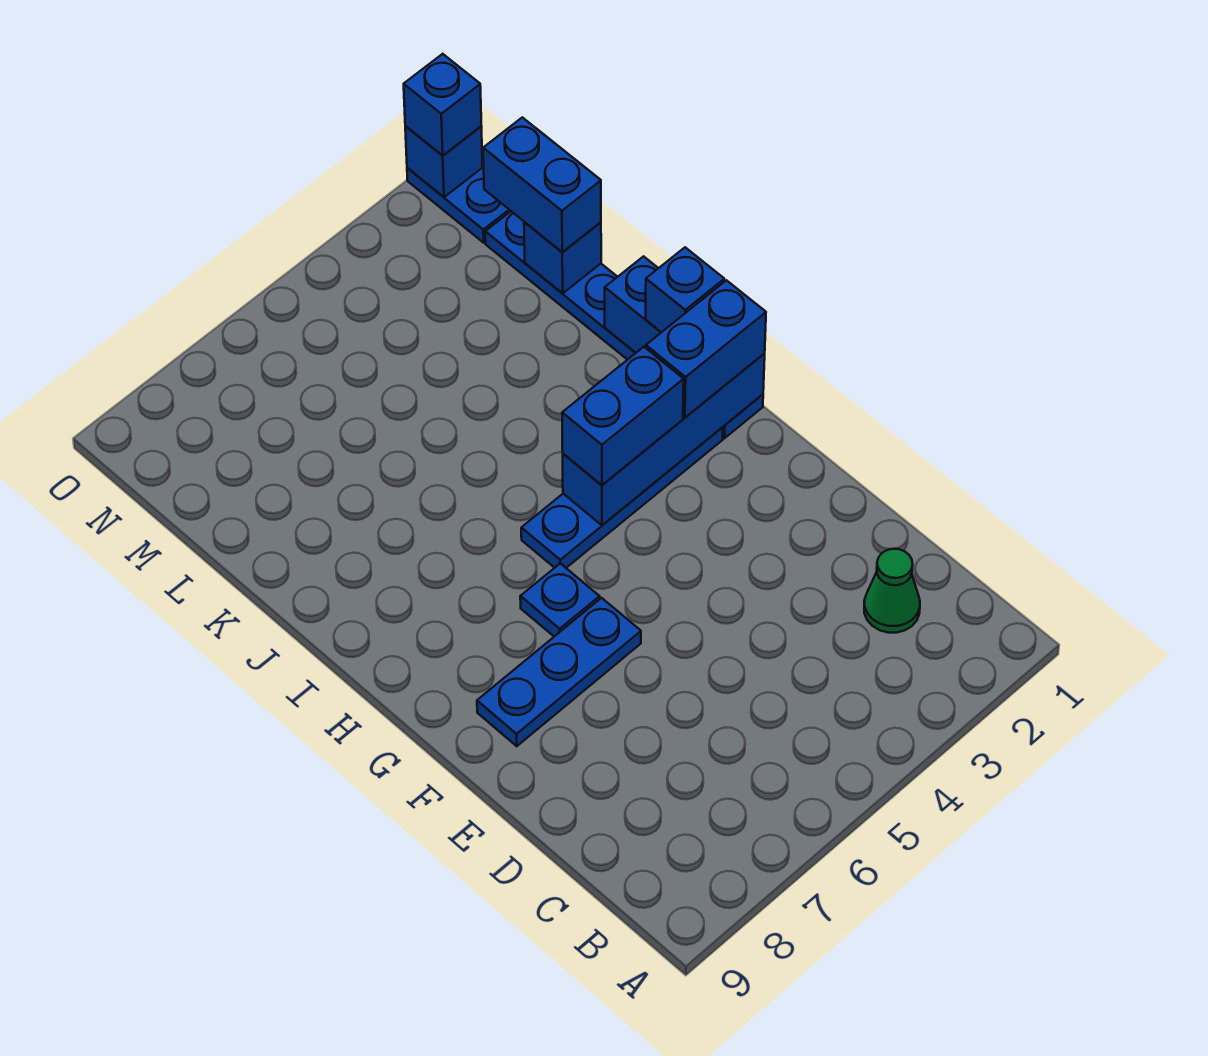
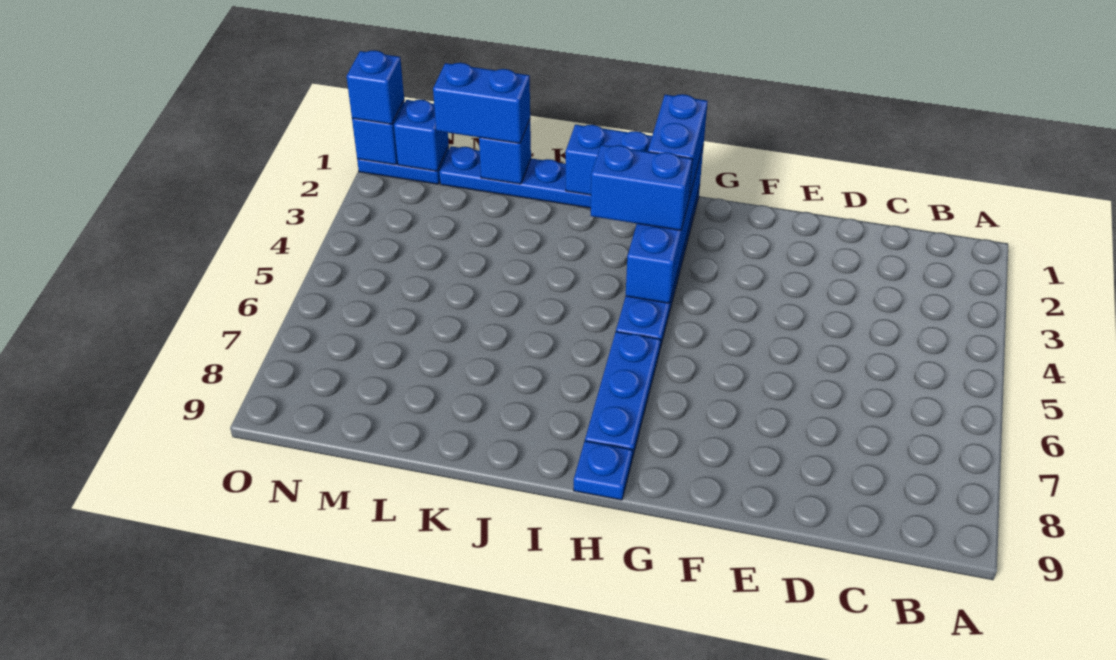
green 1x1 cone [864,549,920,633] -> none
blue 1x3 plate [477,598,641,746] -> blue 1x3 plate moved to [585,332,661,459]
blue 1x1 plate [520,563,600,636] -> blue 1x1 plate moved to [574,441,633,500]
blue 1x2 brick [562,347,684,485] -> blue 1x2 brick turned to [591,145,692,230]
blue 1x1 brick [646,247,724,332] -> blue 1x1 brick moved to [394,100,449,171]

